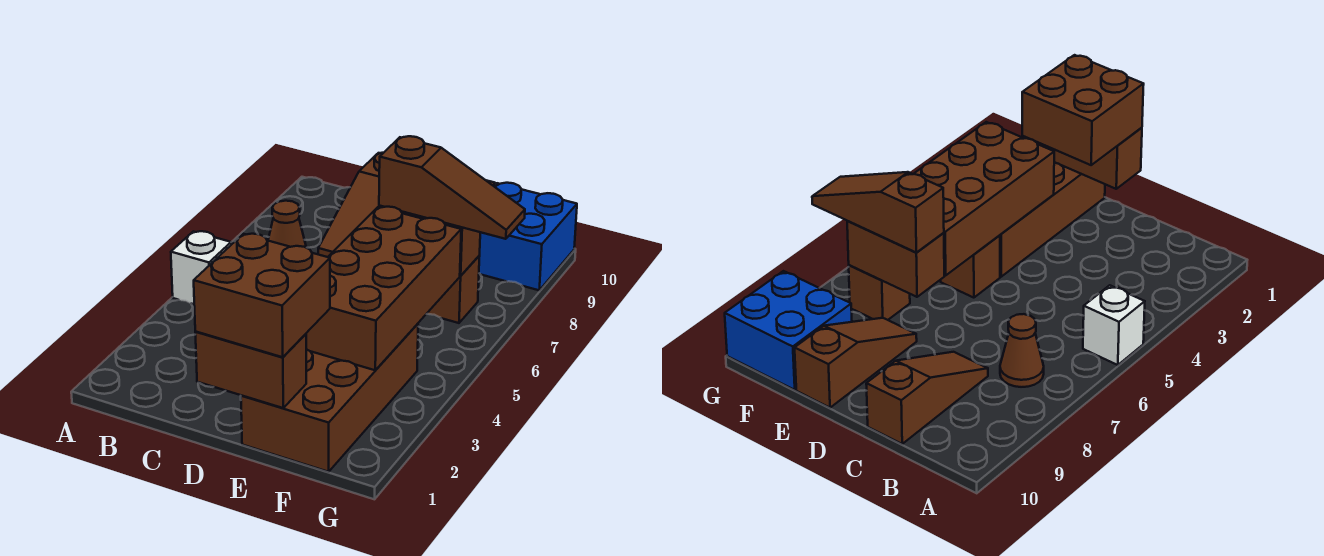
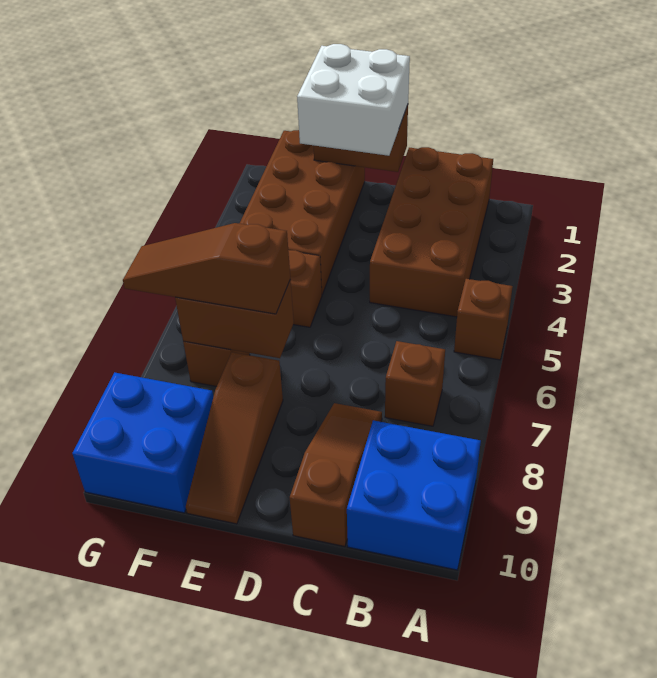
white 1x1 brick [171,231,231,304] -> brown 1x1 brick [454,279,513,360]
none -> blue 2x2 brick [347,420,481,570]
brown 1x1 cone [268,201,306,247] -> brown 1x1 brick [385,341,445,426]
brown 2x2 brick [194,234,330,357] -> white 2x2 brick [297,44,410,156]
brown 2x4 brick [306,207,461,370] -> brown 2x4 brick moved to [370,147,493,317]
brown 1x3 slope [795,318,917,408] -> brown 1x3 slope turned to [186,352,283,524]

